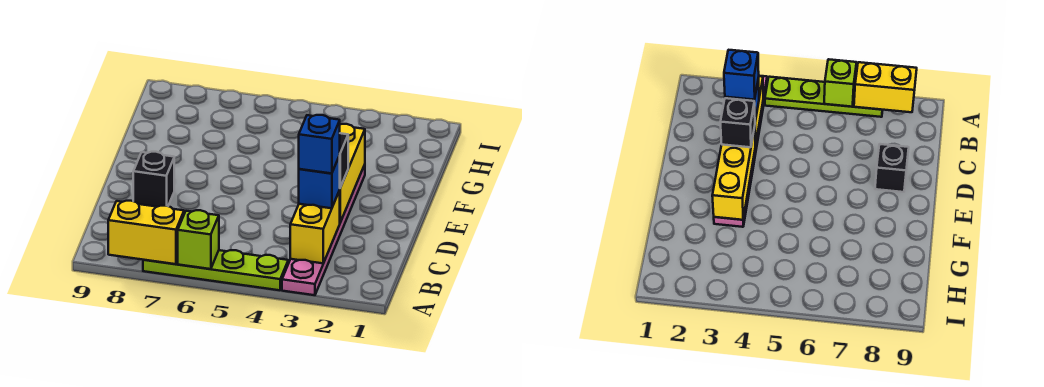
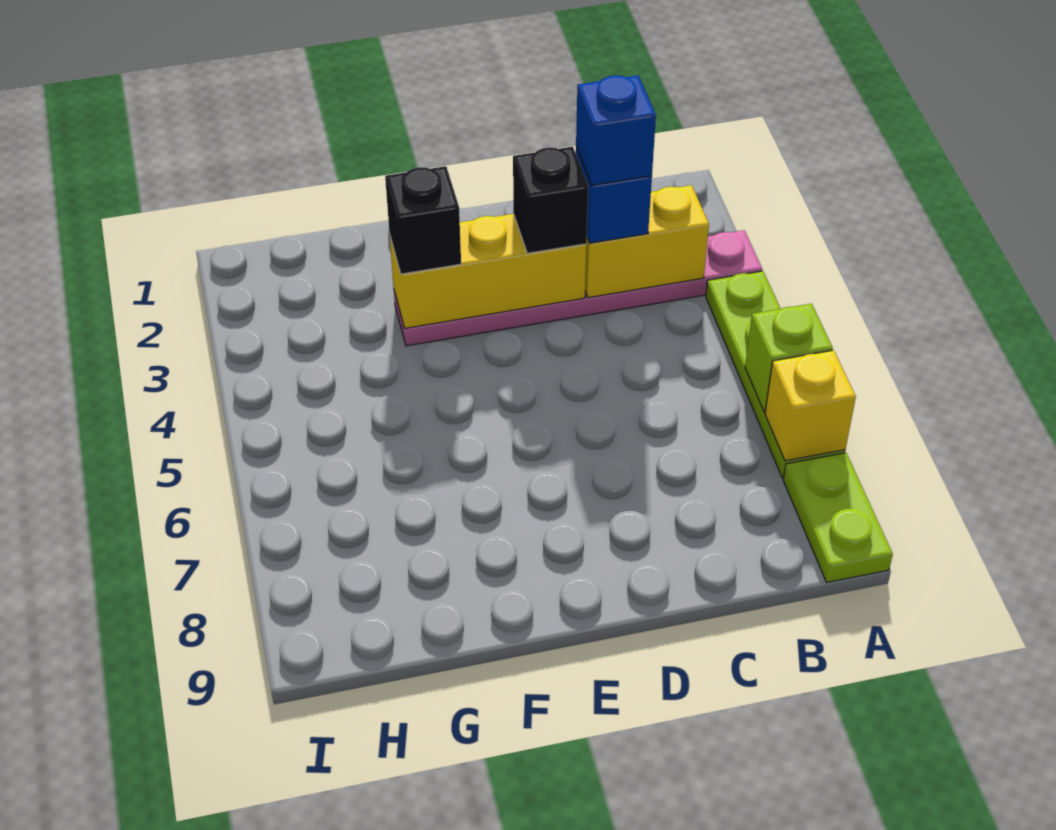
yellow 1x2 brick [108,201,184,264] -> yellow 1x1 brick [765,350,856,461]
none -> lime 1x2 plate [783,453,893,582]
black 1x1 brick [133,152,174,207] -> black 1x1 brick moved to [385,166,461,274]

